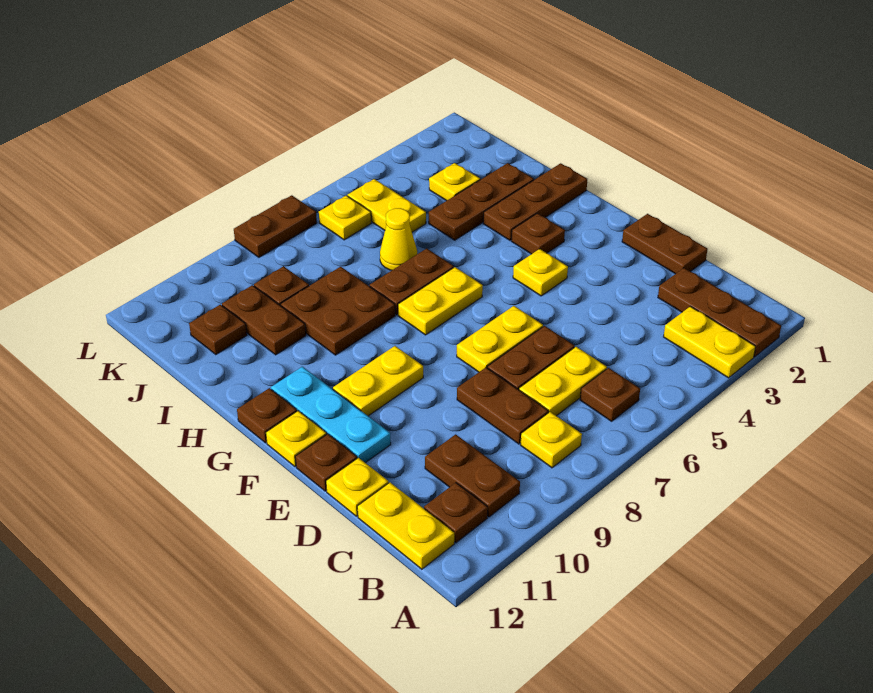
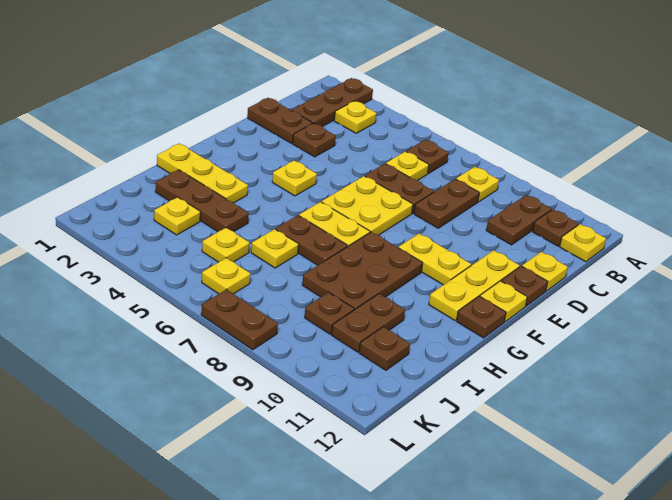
yellow 1x2 plate [664,306,756,378] -> yellow 1x1 plate [334,101,376,133]
yellow 1x2 plate [357,483,454,569] -> yellow 1x1 plate [560,224,606,262]
yellow 1x2 plate [519,347,607,416] -> yellow 1x1 plate [386,151,429,180]
brown 1x2 plate [622,214,708,274] -> brown 1x2 plate turned to [247,98,312,143]
yellow 1x2 plate [457,306,543,372] -> yellow 2x2 plate [322,176,413,235]
cyan 1x3 plate [271,367,391,463] -> yellow 1x3 plate [429,250,520,320]
brown 1x1 plate [511,213,565,254] -> brown 1x1 plate moved to [293,123,336,157]
brown 1x3 plate [483,163,587,240] -> yellow 1x3 plate [157,143,248,203]
brown 2x2 plate [281,267,395,355] -> brown 2x3 plate [302,232,423,310]
yellow 1x1 cone [380,208,417,270] -> yellow 1x1 plate [251,229,299,268]
yellow 1x2 plate [348,179,426,232] -> yellow 1x1 plate [202,228,249,262]

